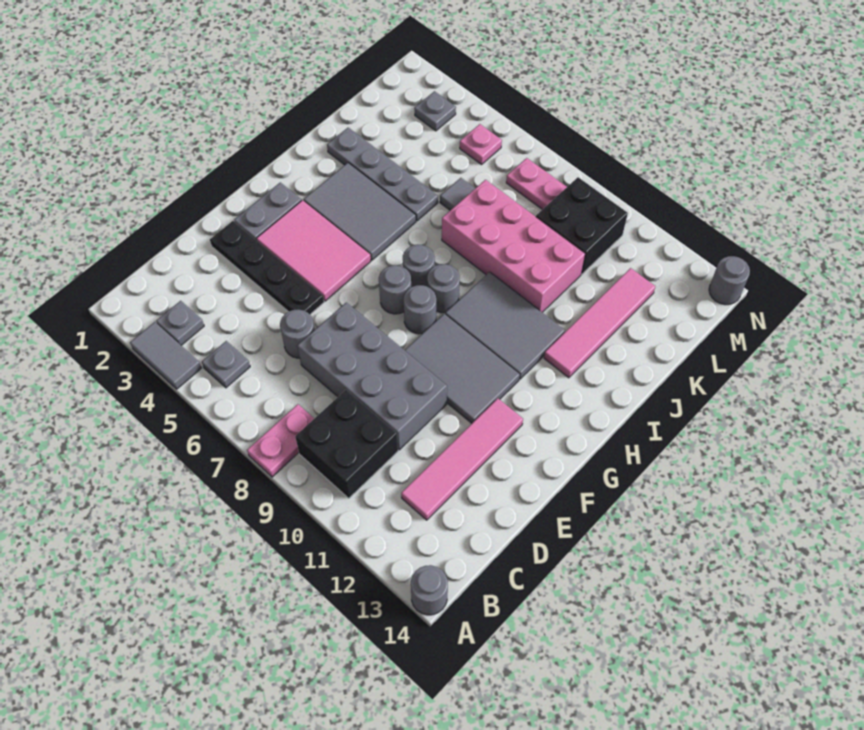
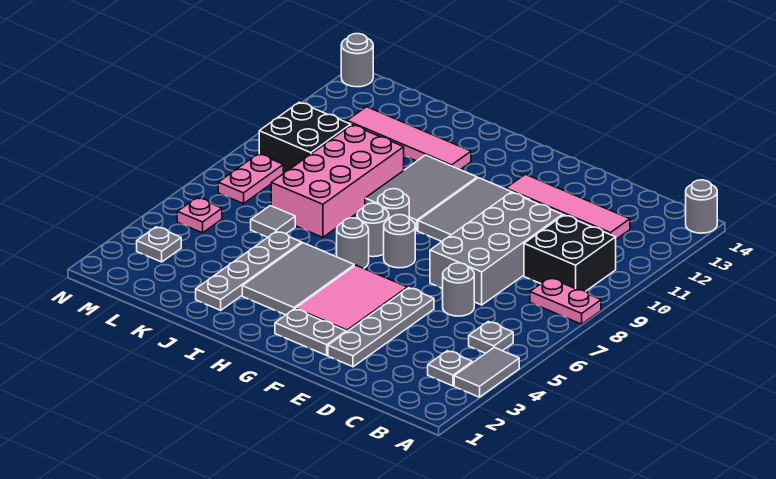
black 1x4 plate [210,221,324,314] -> grey 1x4 plate [328,288,434,367]
grey 1x1 round brick [404,285,436,334] -> grey 1x1 round brick moved to [337,218,369,268]

